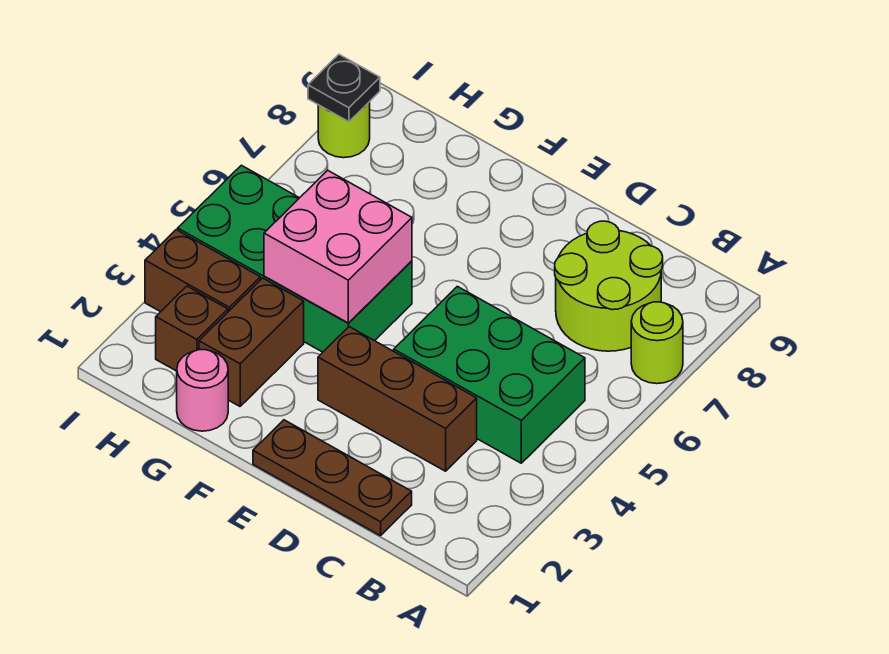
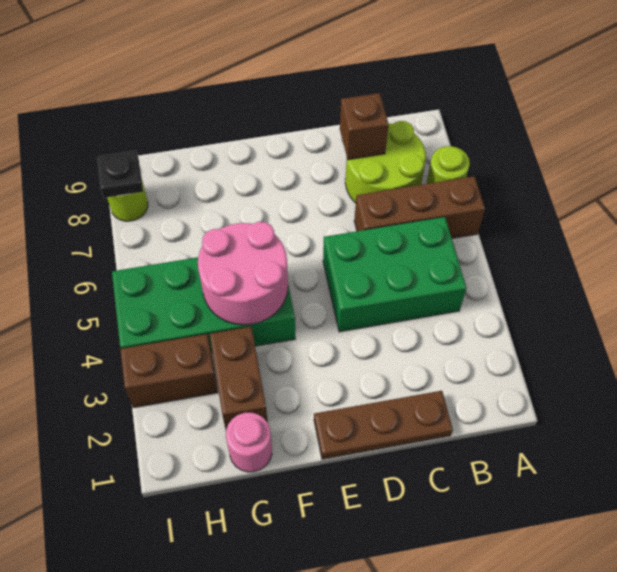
brown 1x3 brick [318,327,477,471] -> brown 1x3 brick moved to [354,176,485,238]
pink 2x2 brick [264,170,412,323] -> pink 2x2 round brick [198,222,288,325]
brown 1x1 brick [156,286,228,371] -> brown 1x1 brick moved to [340,93,389,160]

